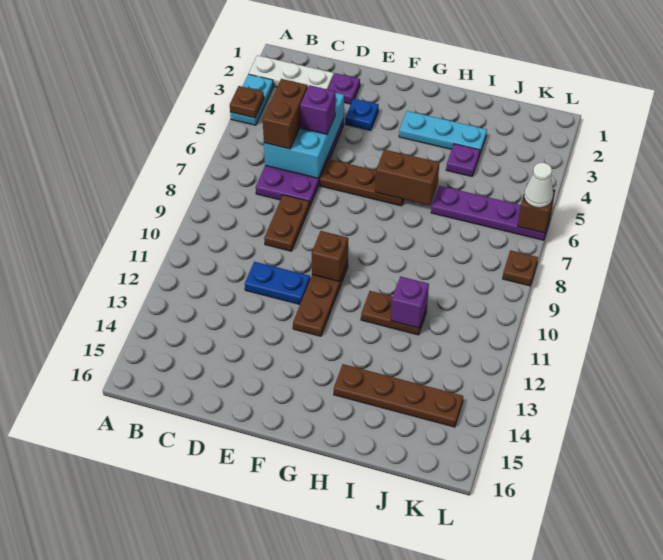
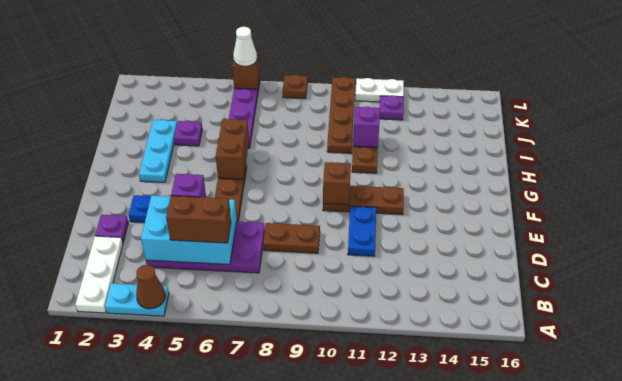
brown 1x1 plate [230,86,264,118] -> brown 1x1 cone [136,265,165,309]
brown 1x4 plate [334,364,463,427] -> brown 1x4 plate moved to [327,77,355,153]
none -> purple 1x1 plate [380,95,404,120]
none -> white 1x2 plate [355,78,404,102]

